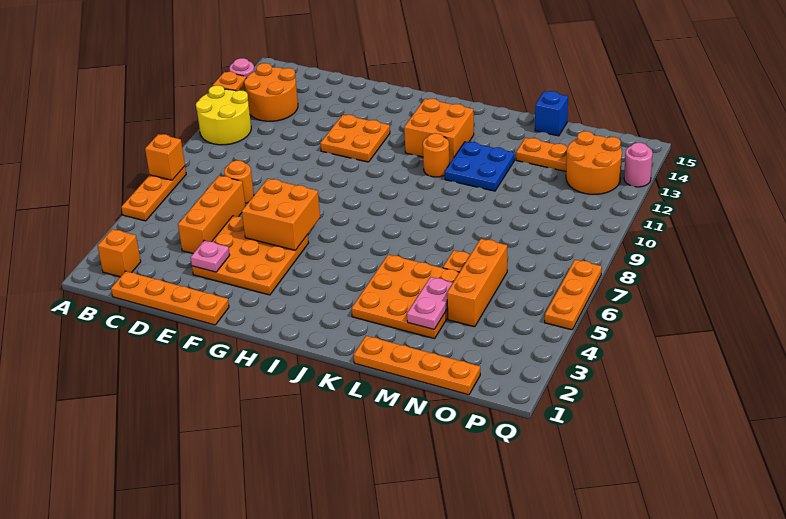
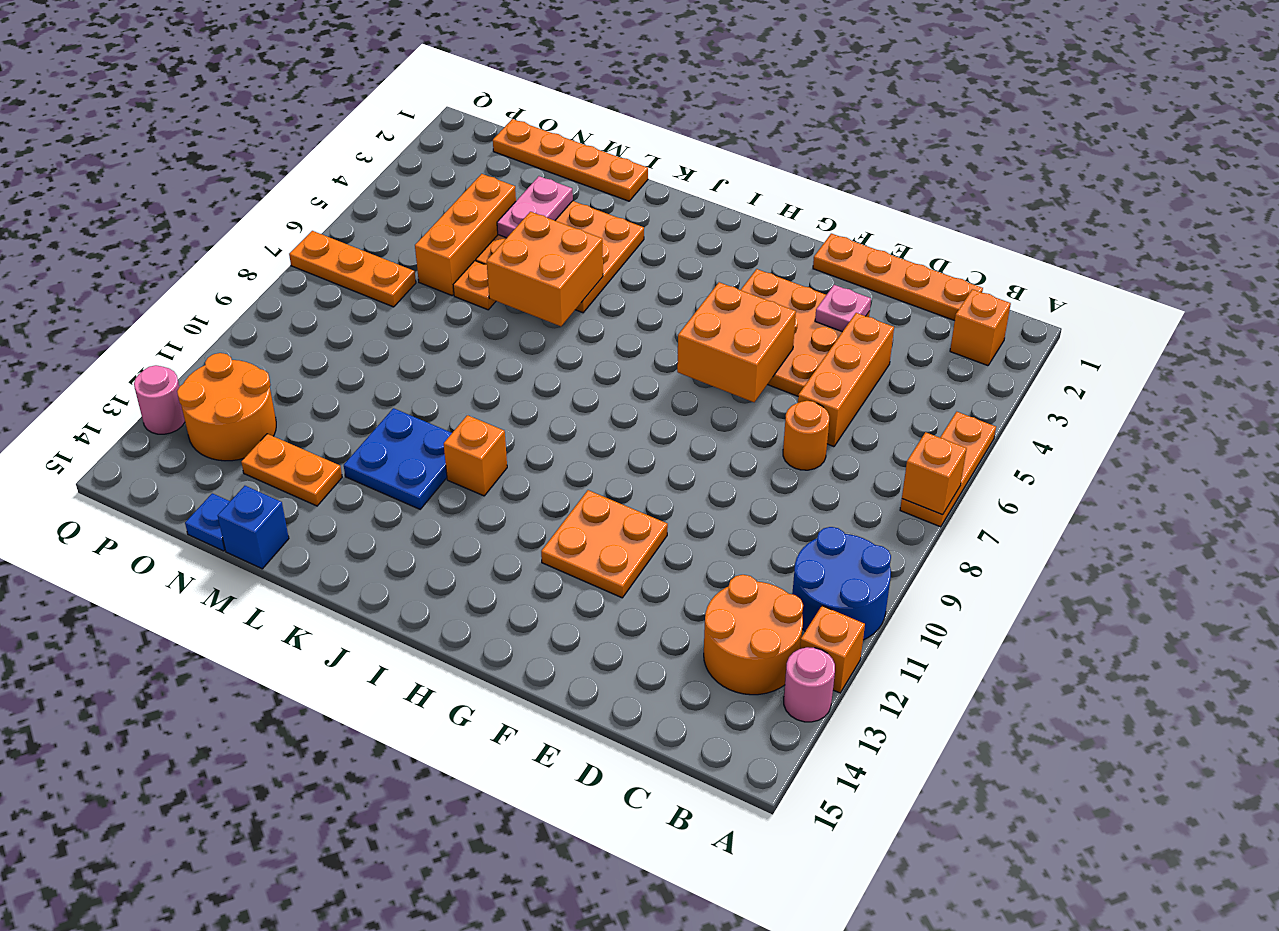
yellow 2x2 round brick [196,85,251,145] -> blue 2x2 round brick [792,527,891,640]
orange 2x2 brick [404,99,474,163] -> orange 2x2 brick moved to [487,212,603,326]
orange 1x1 round brick [423,133,449,177] -> orange 1x1 brick [444,415,507,496]
none -> blue 1x1 plate [185,493,230,551]
orange 1x3 plate [545,260,602,330] -> orange 1x3 plate turned to [289,231,416,307]

